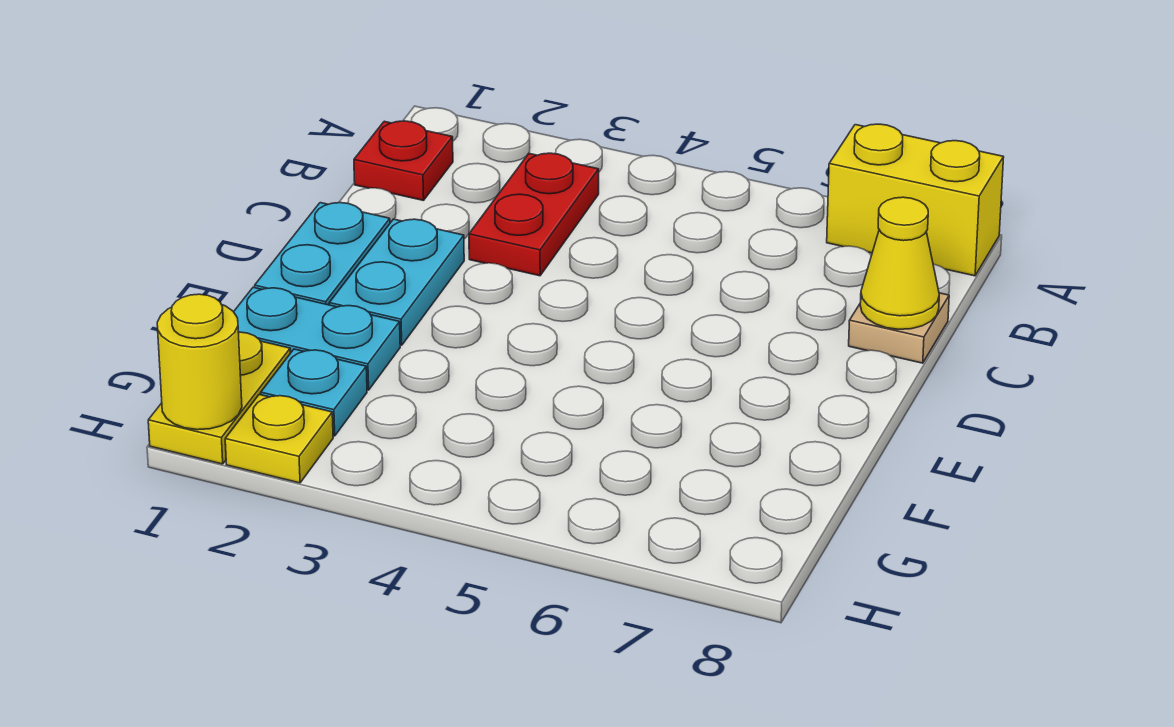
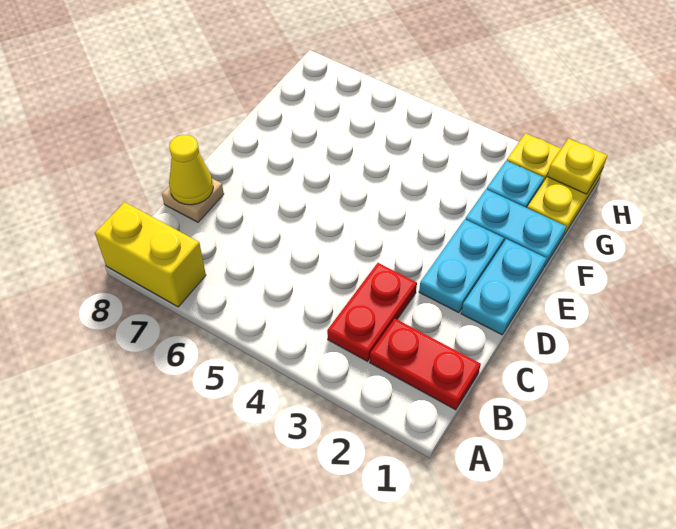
red 1x1 plate [354,121,453,201] -> red 1x2 plate [370,319,481,410]
yellow 1x1 round brick [157,294,242,430] -> yellow 1x1 plate [547,139,607,194]

